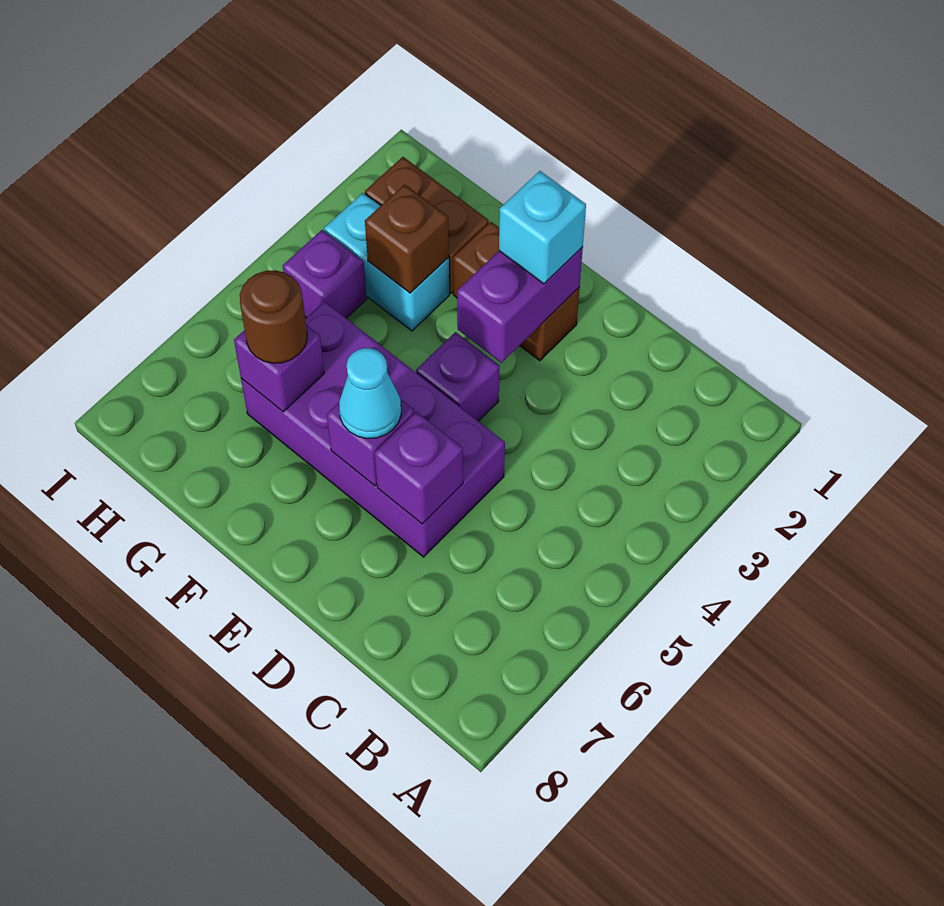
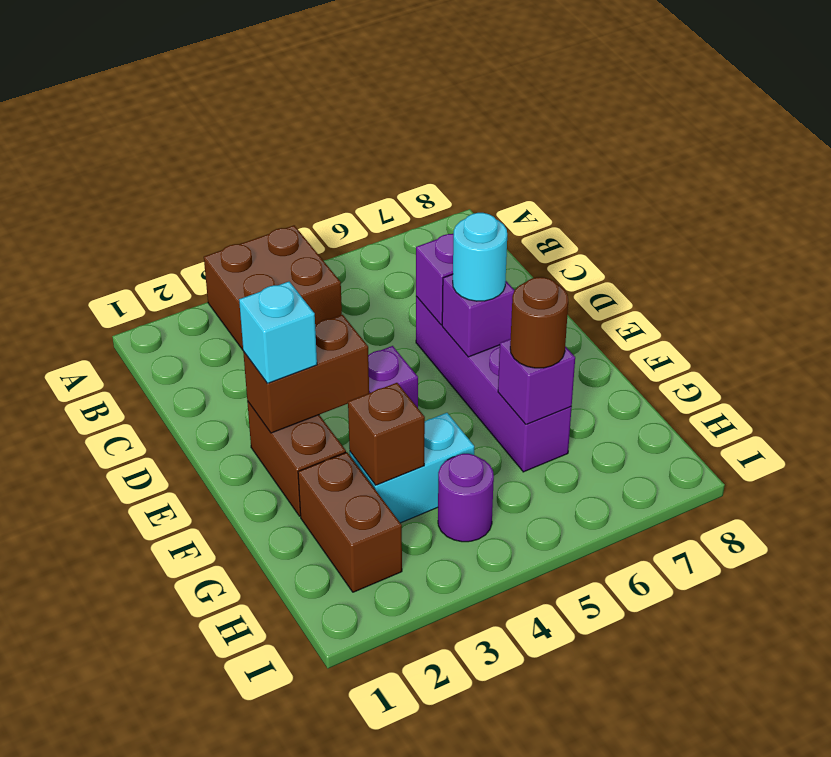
none -> brown 2x2 brick [204,225,342,350]
purple 2x4 brick [241,301,505,557] -> purple 1x4 brick [416,296,572,472]
purple 1x2 brick [457,247,583,363] -> brown 1x2 brick [243,315,369,433]
cyan 1x1 cone [339,348,401,438] -> cyan 1x1 round brick [453,213,507,301]
cyan 1x2 brick [324,193,449,331] -> cyan 1x2 brick turned to [350,413,474,523]
purple 1x1 brick [283,230,367,318] -> purple 1x1 round brick [438,454,494,542]

